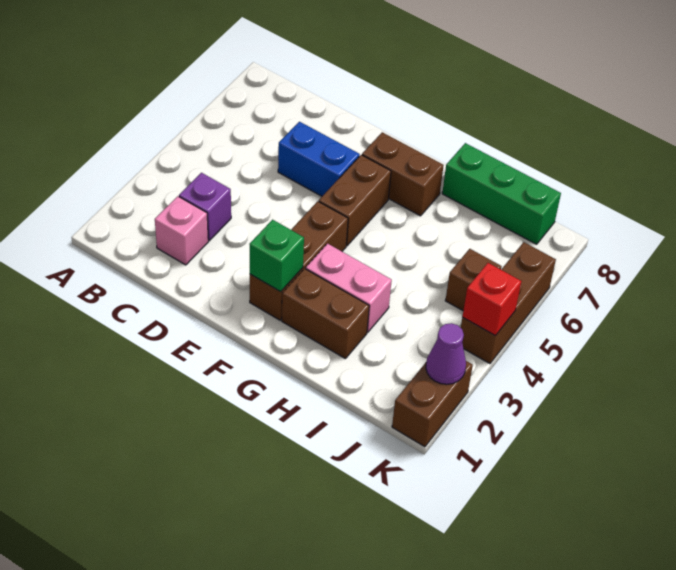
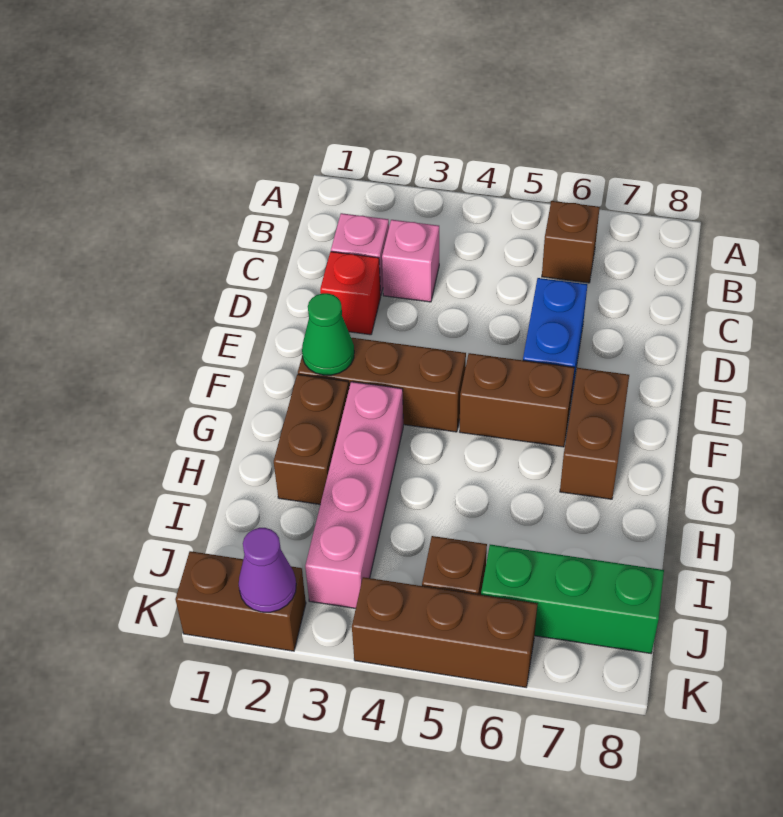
none -> brown 1x1 brick [542,201,600,283]
purple 1x1 brick [179,173,231,241] -> pink 1x1 brick [382,220,439,302]
green 1x1 brick [250,220,304,292] -> green 1x1 cone [302,293,354,375]
pink 1x2 brick [306,244,392,332] -> pink 1x4 brick [305,382,403,608]
green 1x3 brick [442,143,561,244] -> green 1x3 brick turned to [481,545,664,653]
red 1x1 brick [462,263,521,336] -> red 1x1 brick moved to [320,252,381,335]

